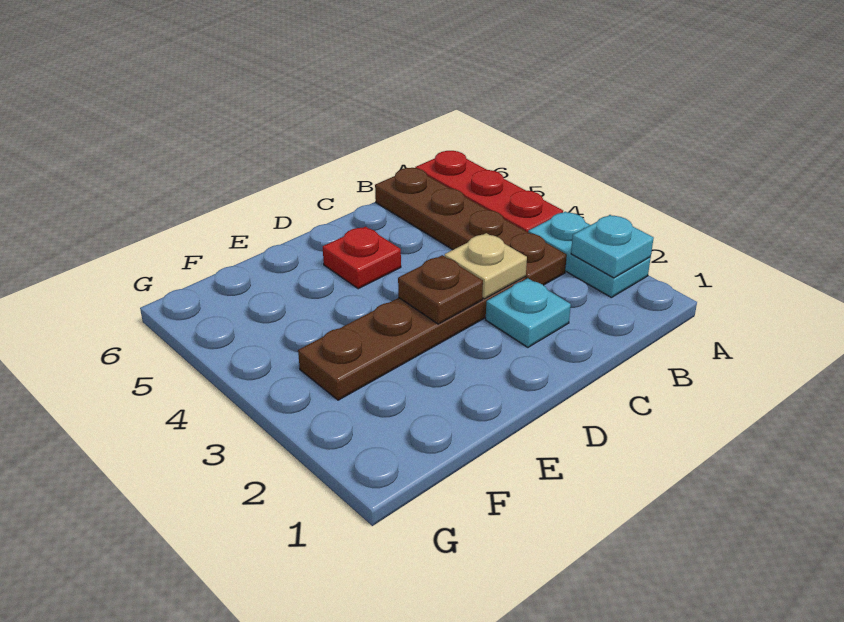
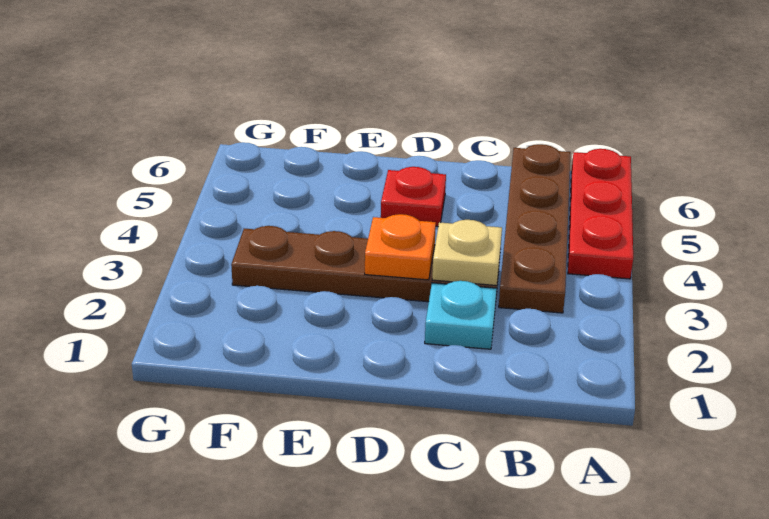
cyan 1x2 plate [528,212,651,297] -> none
cyan 1x1 plate [571,215,654,278] -> none
brown 1x1 plate [398,255,483,324] -> orange 1x1 plate [365,214,436,280]

